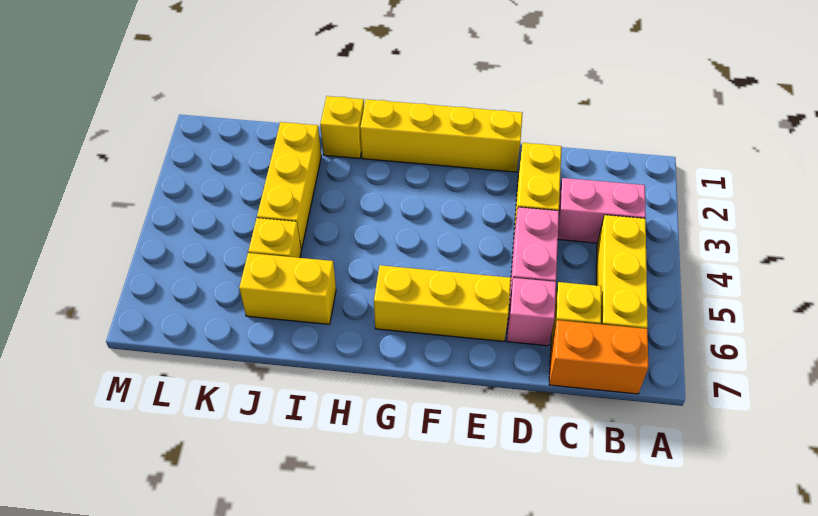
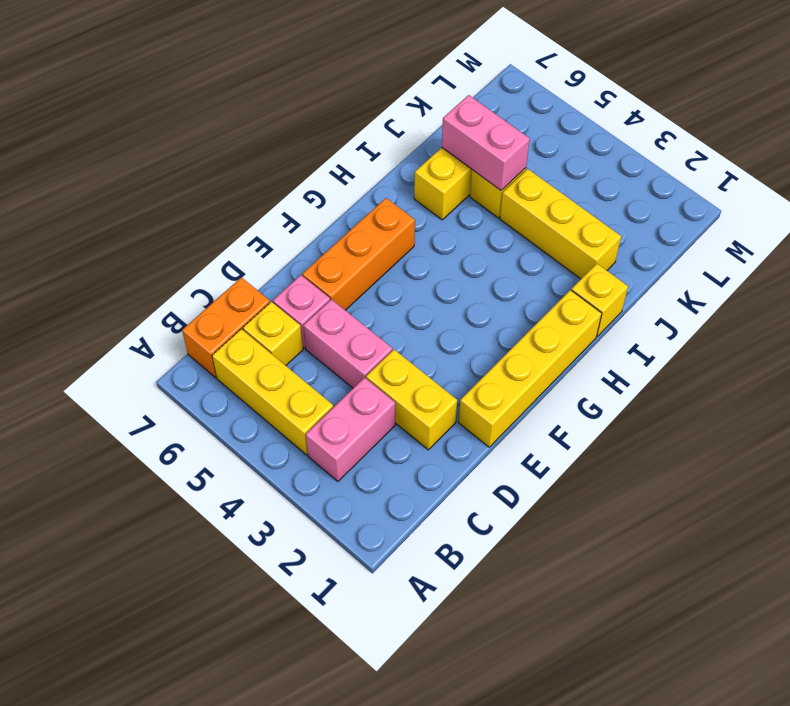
yellow 1x3 brick [374,265,511,341] -> orange 1x3 brick [302,198,415,310]
none -> pink 1x2 brick [442,95,530,190]

